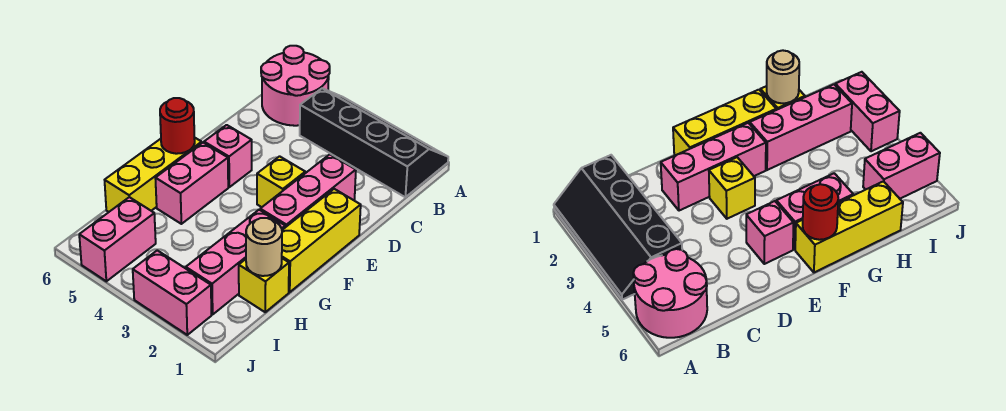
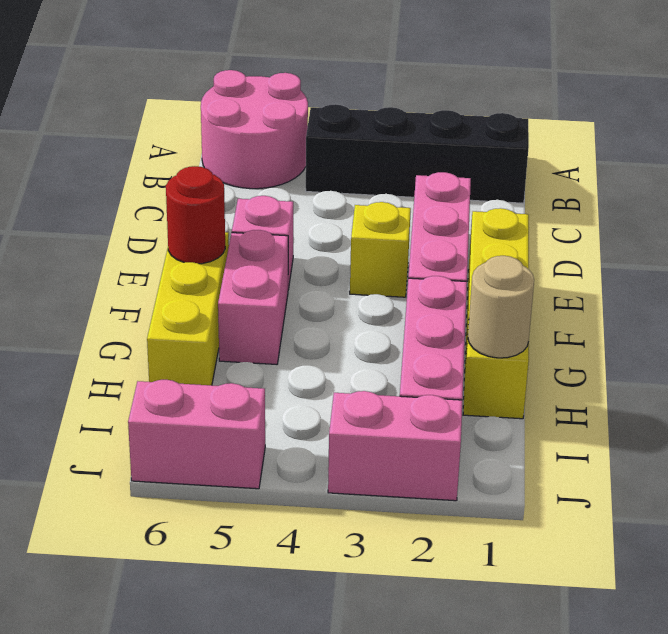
pink 1x2 brick [79,197,156,281] -> pink 1x2 brick turned to [128,380,265,489]

